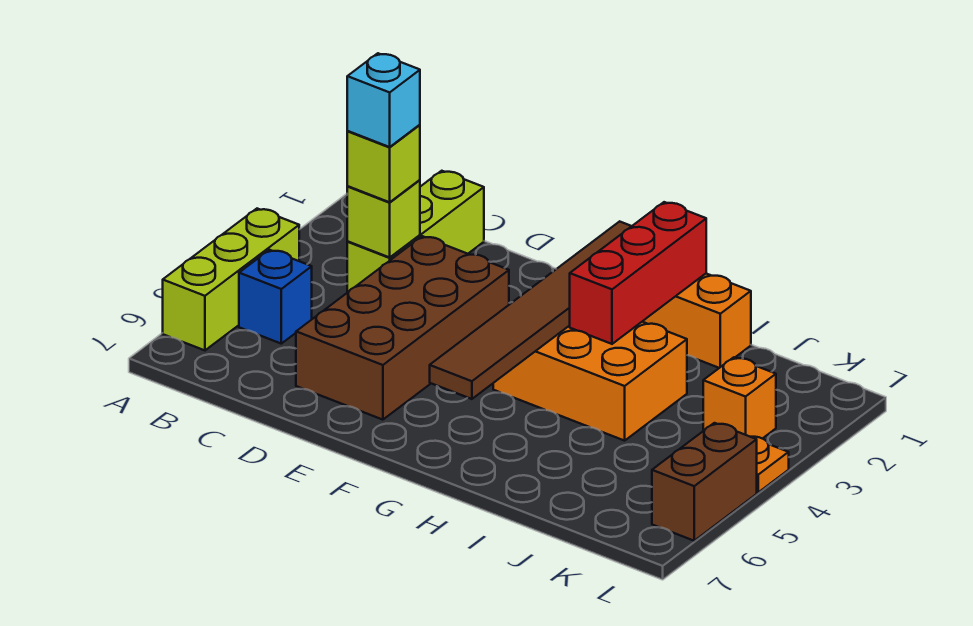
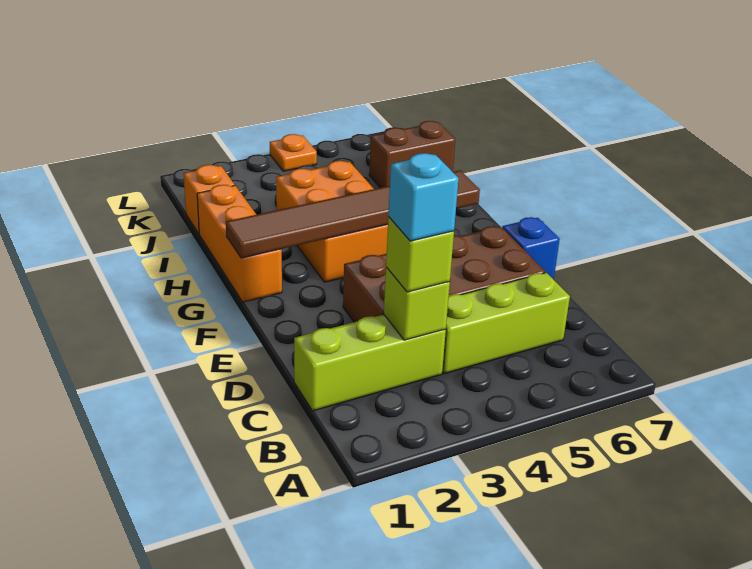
lime 1x3 brick [163,209,299,350] -> lime 1x3 brick moved to [442,273,570,374]
blue 1x1 brick [239,250,312,344] -> blue 1x1 brick moved to [502,217,560,280]
red 1x3 brick [570,202,706,344] -> none
orange 1x1 brick [703,357,776,439] -> orange 1x1 brick moved to [184,165,235,234]
brown 1x2 brick [652,423,757,541] -> brown 1x2 brick moved to [369,121,455,188]

